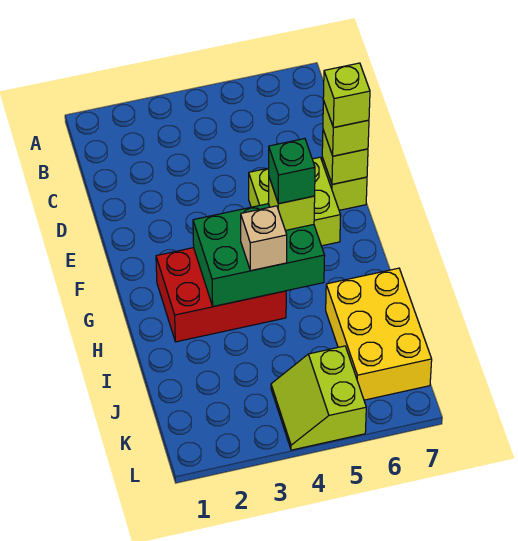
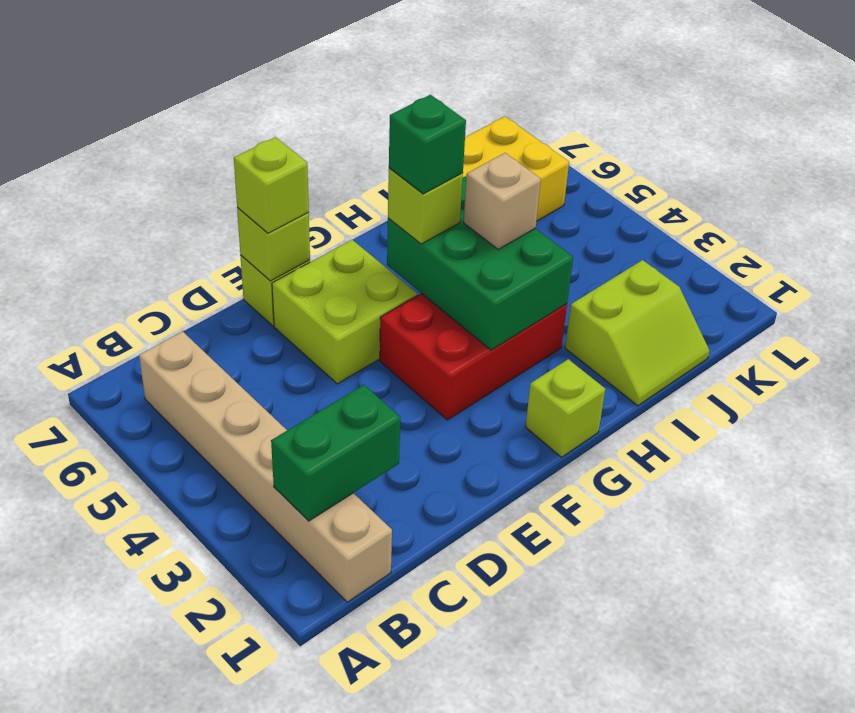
none -> tan 1x6 brick [139,332,392,602]
none -> green 1x2 brick [271,385,400,521]
lime 1x1 brick [323,63,370,128] -> lime 1x1 brick moved to [526,359,605,457]
red 2x3 brick [156,248,286,342] -> red 2x3 brick turned to [380,293,567,420]
lime 2x2 slope [271,346,366,450] -> lime 2x2 slope moved to [565,260,710,406]

